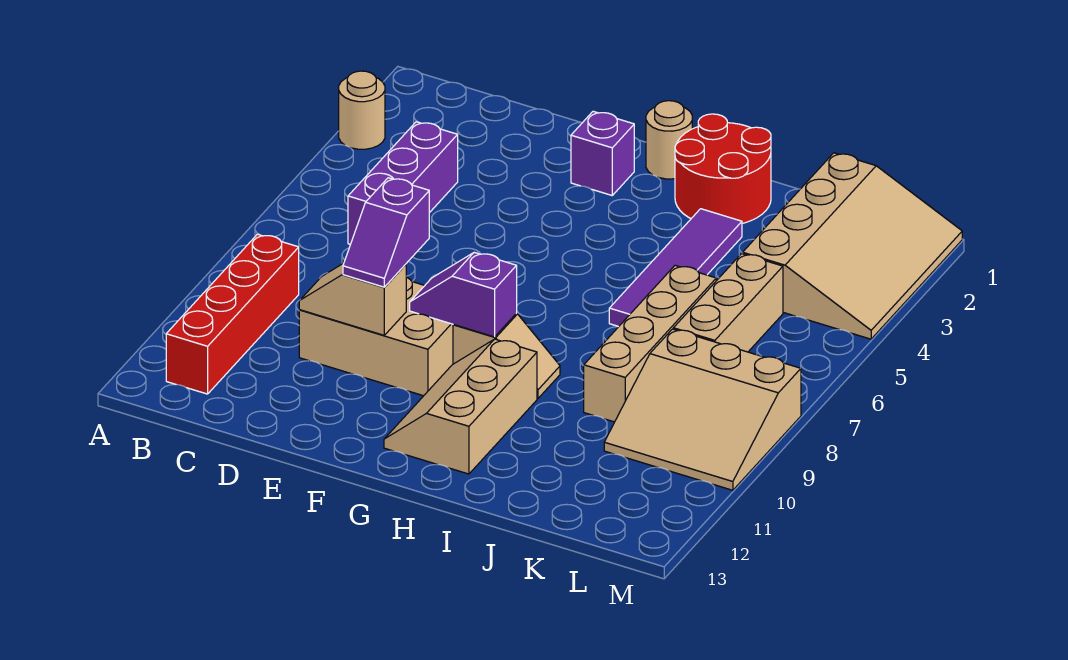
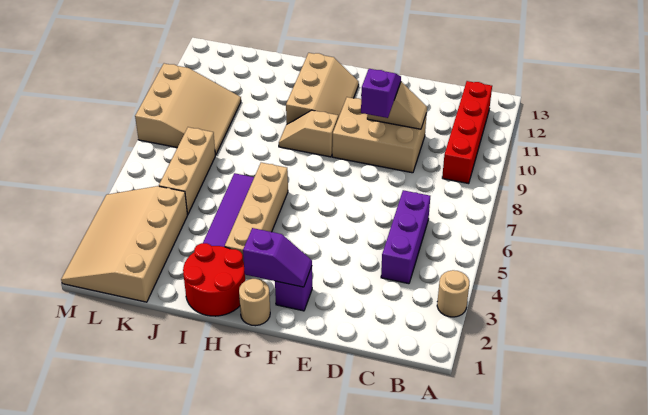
purple 1x2 slope [410,252,517,337] -> purple 1x2 slope moved to [243,228,312,287]
tan 1x4 brick [584,265,716,422] -> tan 1x4 brick moved to [225,163,288,262]
tan 3x3 slope [604,329,801,490] -> tan 3x3 slope turned to [135,63,241,155]

